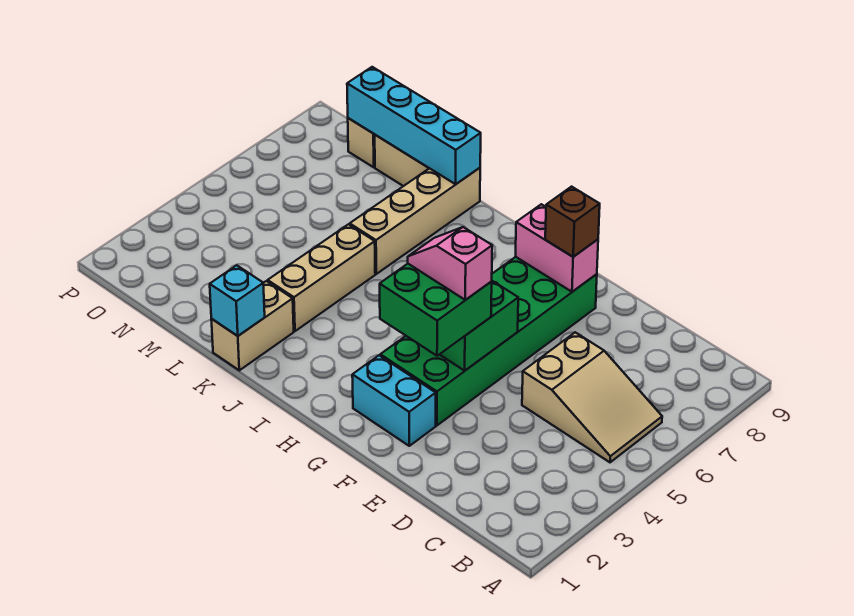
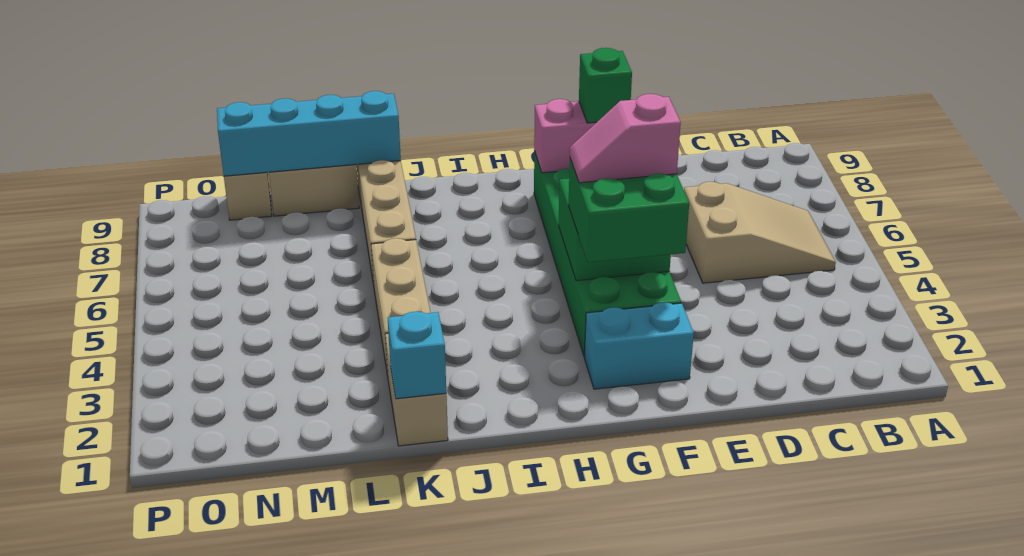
brown 1x1 brick [545,187,600,257] -> green 1x1 brick [579,48,632,123]

